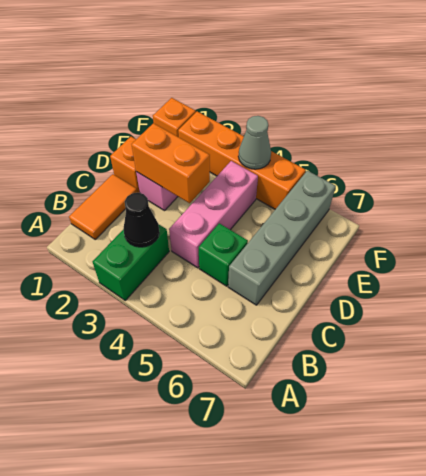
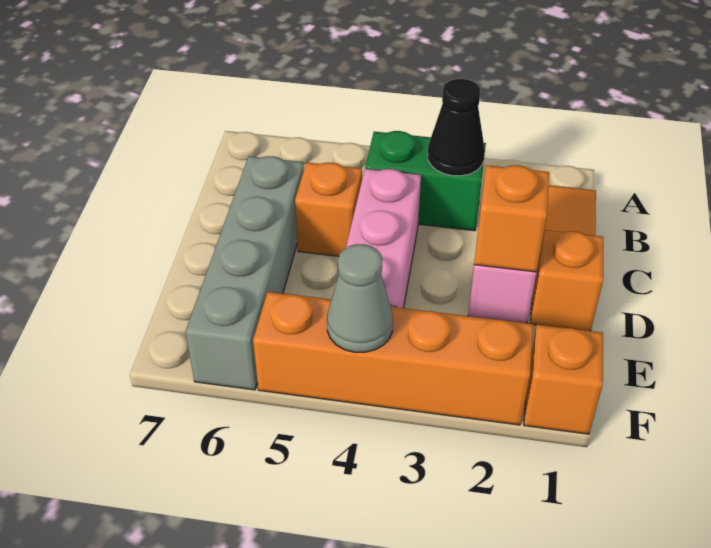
green 1x2 brick [92,224,169,300] -> green 1x2 brick turned to [365,131,486,231]
green 1x1 brick [199,223,248,286] -> orange 1x1 brick [295,162,362,256]
orange 1x2 brick [132,123,210,203] -> orange 1x1 brick [474,165,549,272]

